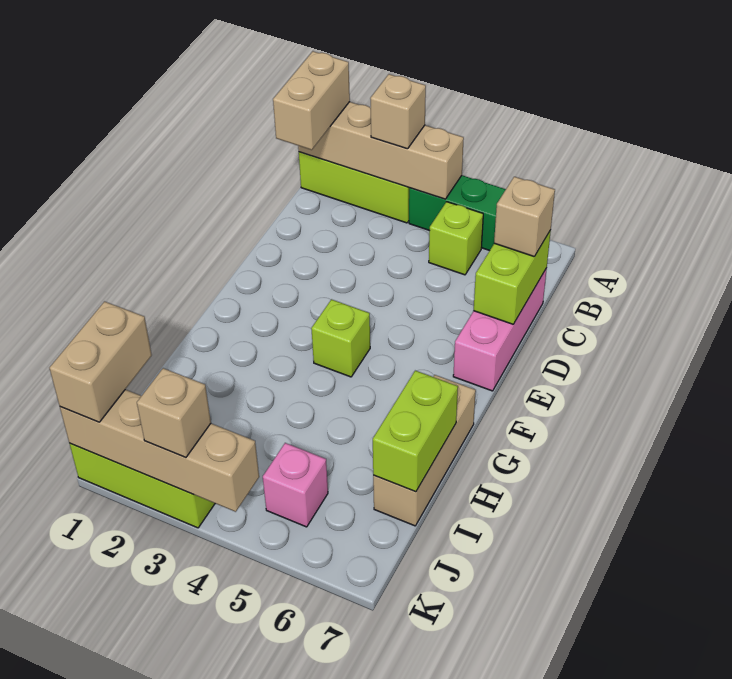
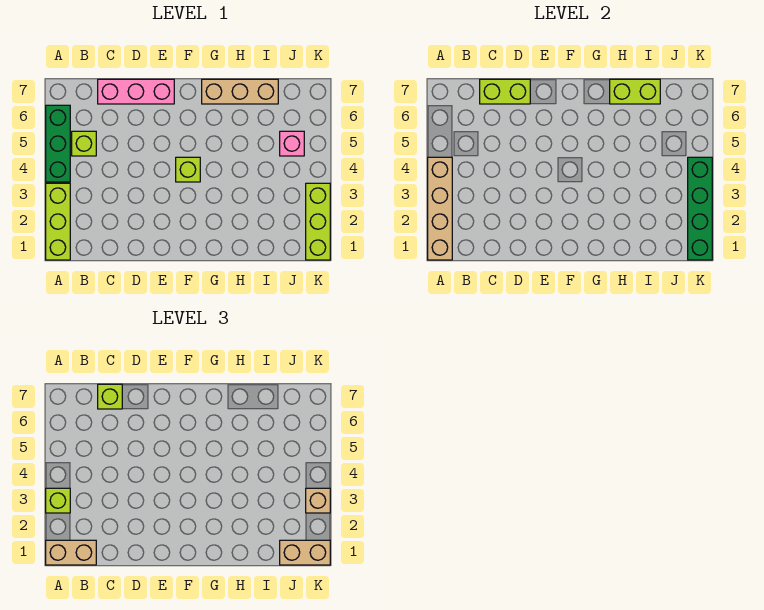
tan 1x1 brick [370,74,426,149] -> lime 1x1 brick [46,488,70,513]
tan 1x1 brick [494,177,555,256] -> lime 1x1 brick [98,384,122,409]
tan 1x4 brick [60,389,259,512] -> green 1x4 brick [688,157,712,260]

